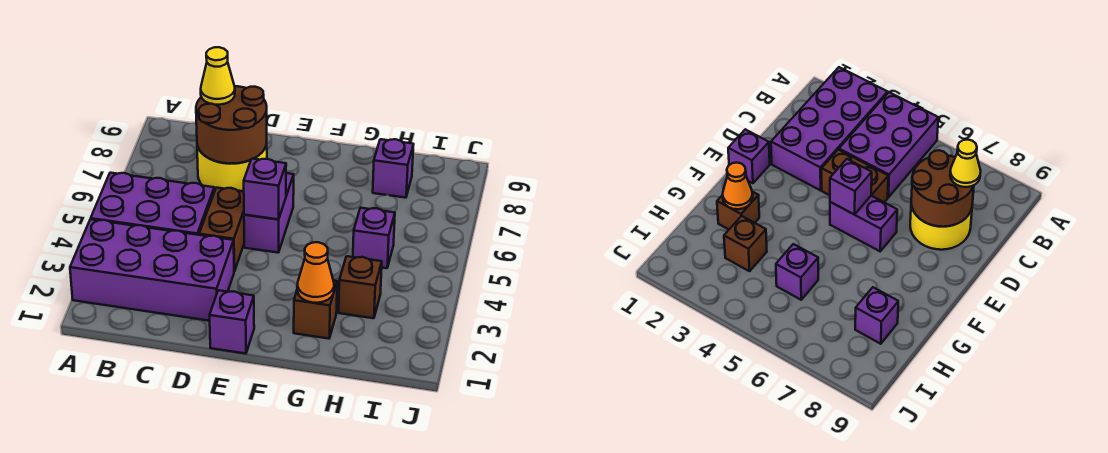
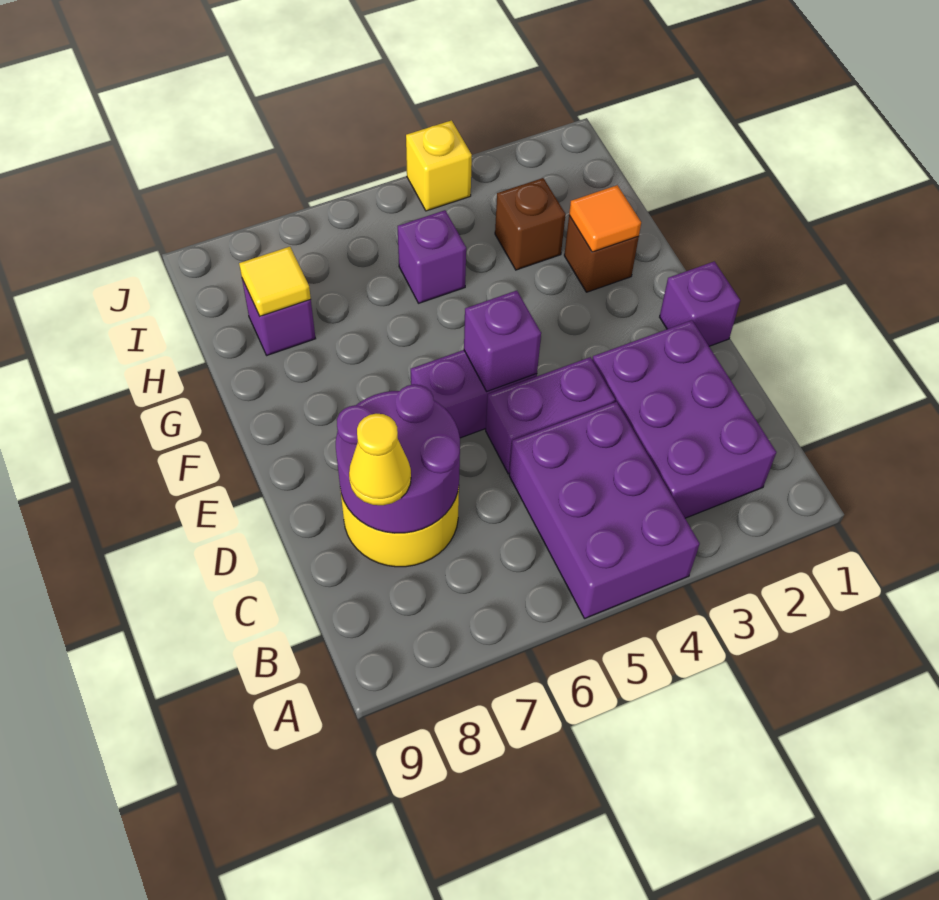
purple 2x4 brick [70,219,234,321] -> purple 2x3 brick [592,320,776,518]
brown 2x2 round brick [196,86,267,164] -> purple 2x2 round brick [336,384,460,533]
brown 1x2 brick [199,188,244,271] -> purple 1x2 brick [486,357,615,474]
orange 1x1 cone [297,242,334,303] -> orange 1x1 tile [569,185,641,252]
none -> yellow 1x1 tile [239,247,311,316]
none -> yellow 1x1 brick [406,120,472,211]

